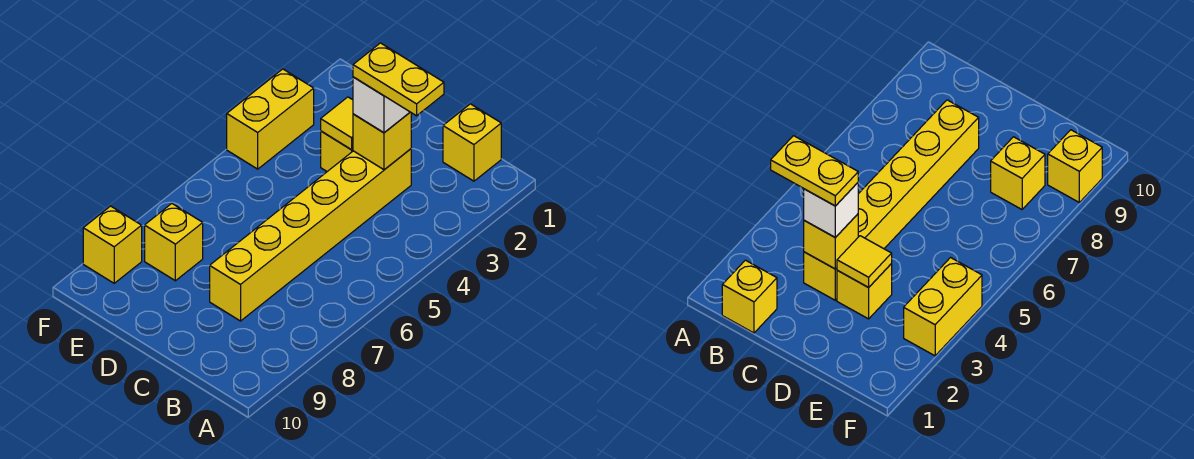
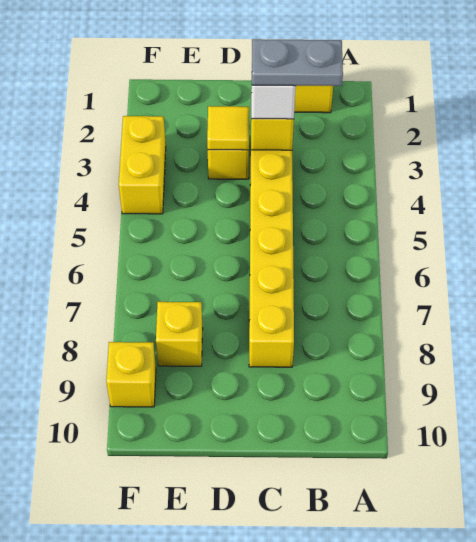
yellow 1x2 plate [353,43,444,116] -> grey 1x2 plate [252,39,343,86]

